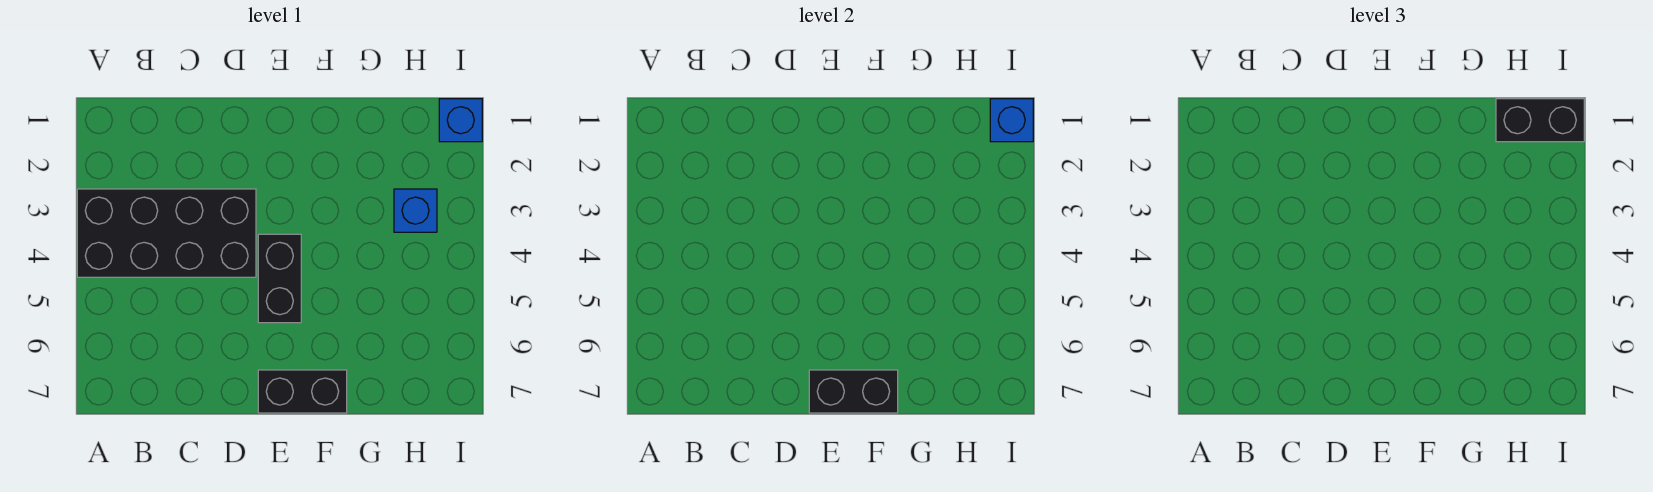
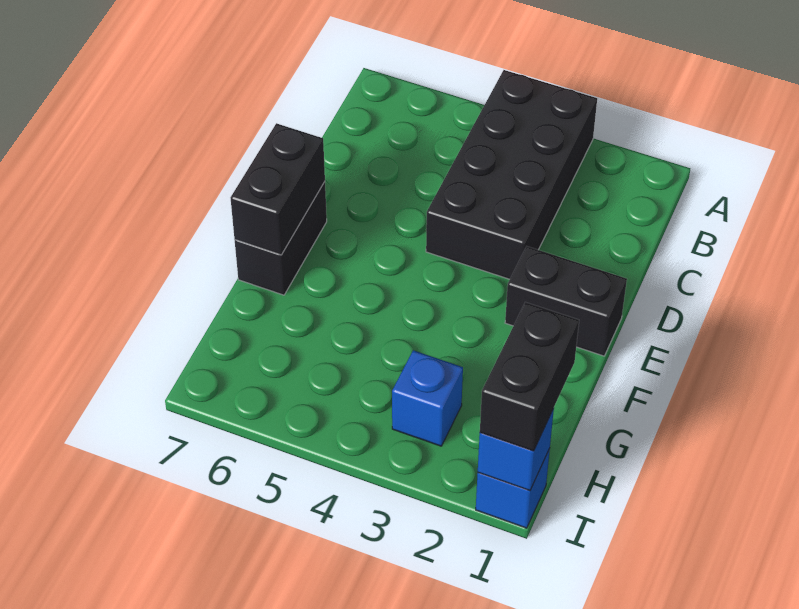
black 1x2 brick [258,234,301,323] -> black 1x2 brick moved to [505,246,627,356]

